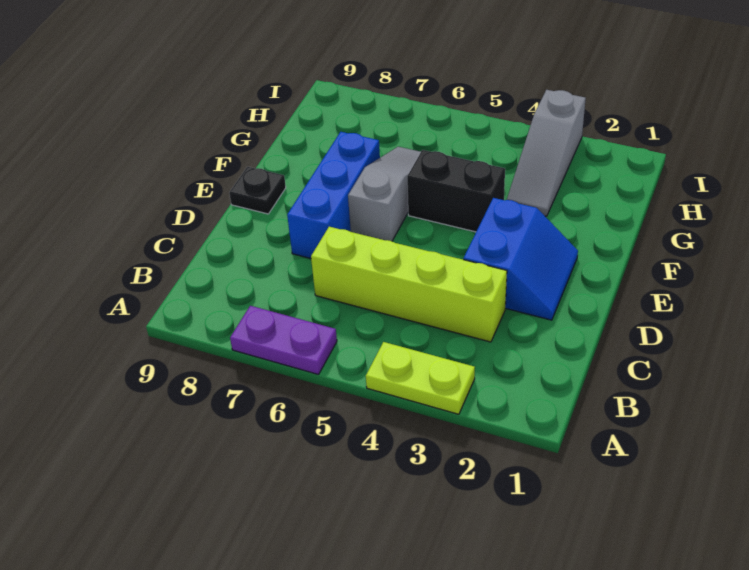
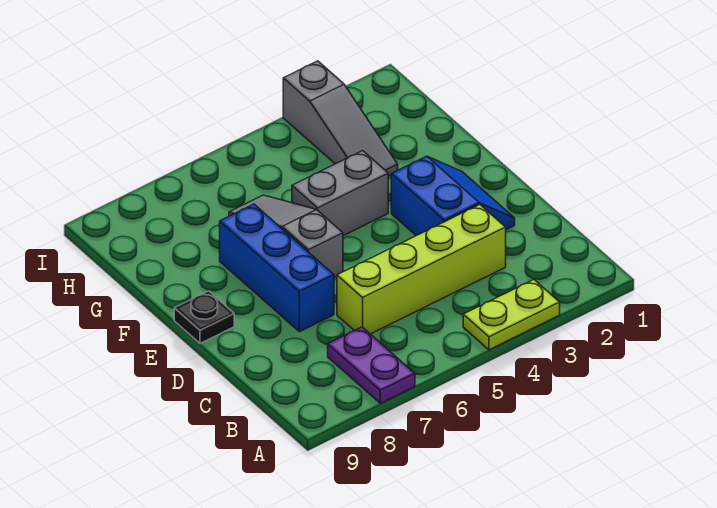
purple 1x2 plate [230,306,337,375] -> purple 1x2 plate turned to [328,327,415,403]
black 1x2 brick [407,150,505,232] -> grey 1x2 brick [292,151,388,236]

